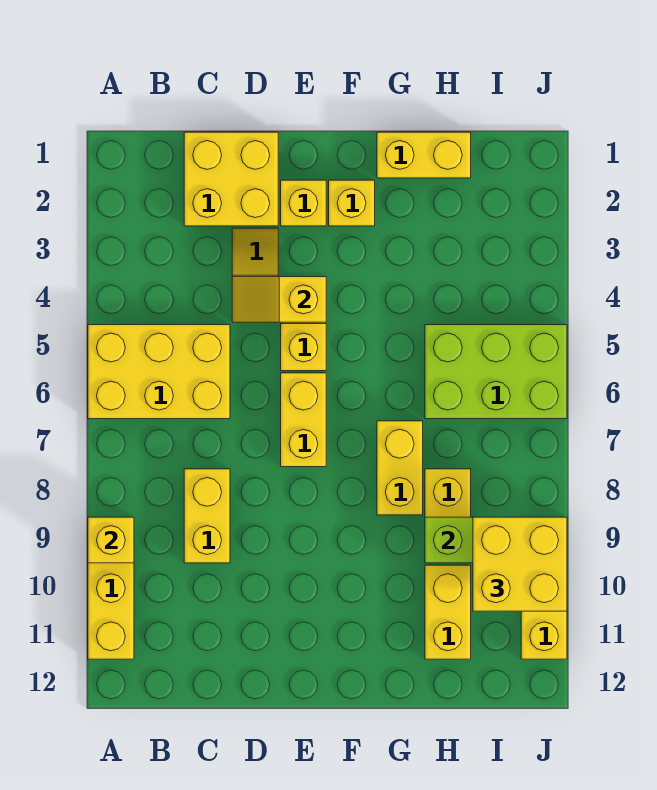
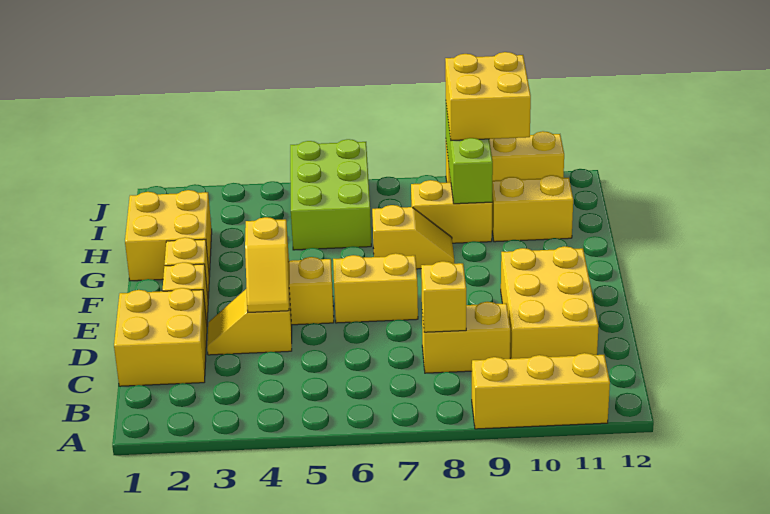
yellow 2x3 brick [88,325,230,419] -> yellow 2x3 brick moved to [501,246,599,359]
yellow 1x1 brick [88,517,134,563] -> yellow 1x1 brick moved to [421,261,466,332]
yellow 1x2 brick [377,132,471,178] -> yellow 2x2 brick [125,190,212,281]
yellow 1x2 brick [377,421,423,515] -> yellow 1x2 slope [372,205,454,269]

